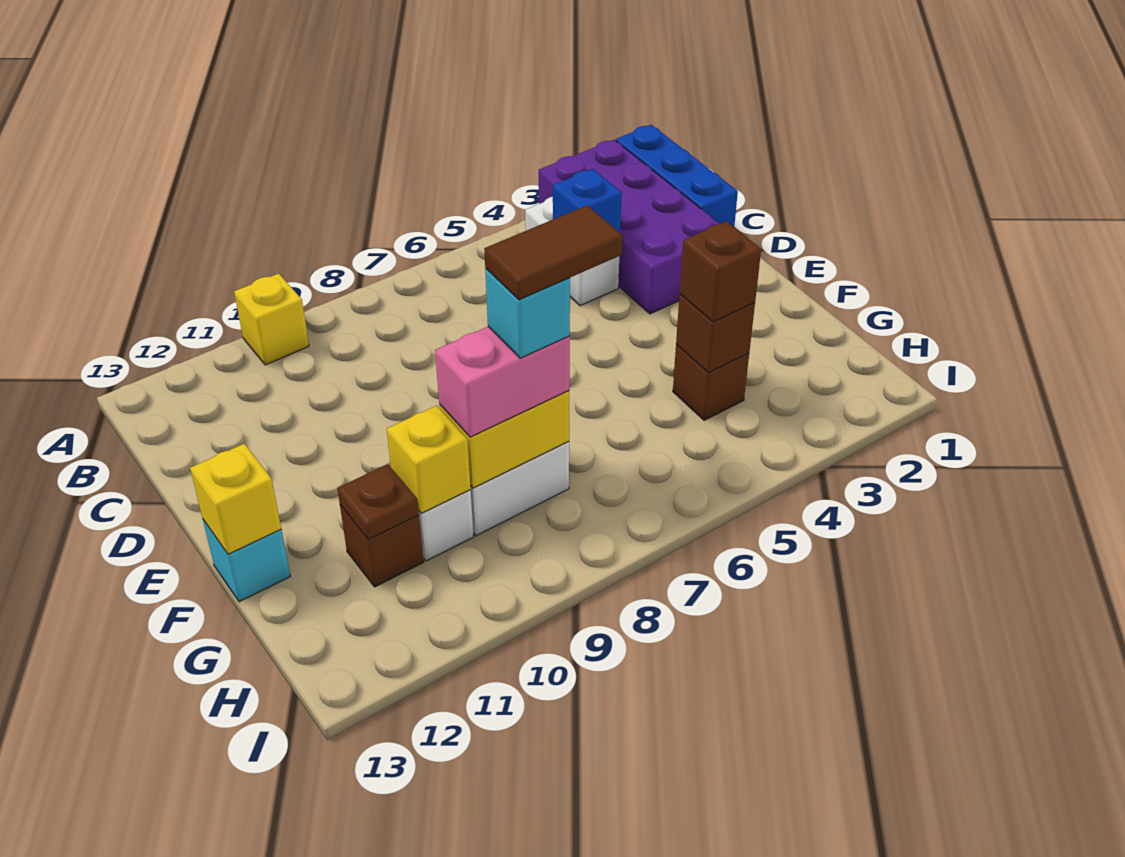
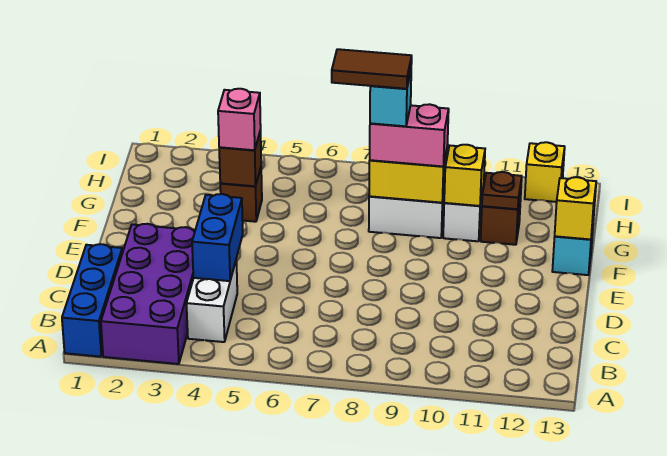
yellow 1x1 brick [234,273,309,365] -> yellow 1x1 brick moved to [525,142,565,202]
blue 1x1 brick [553,169,622,233] -> blue 1x2 brick [192,194,243,281]
brown 1x1 brick [680,221,761,322] -> pink 1x1 brick [218,89,261,150]

